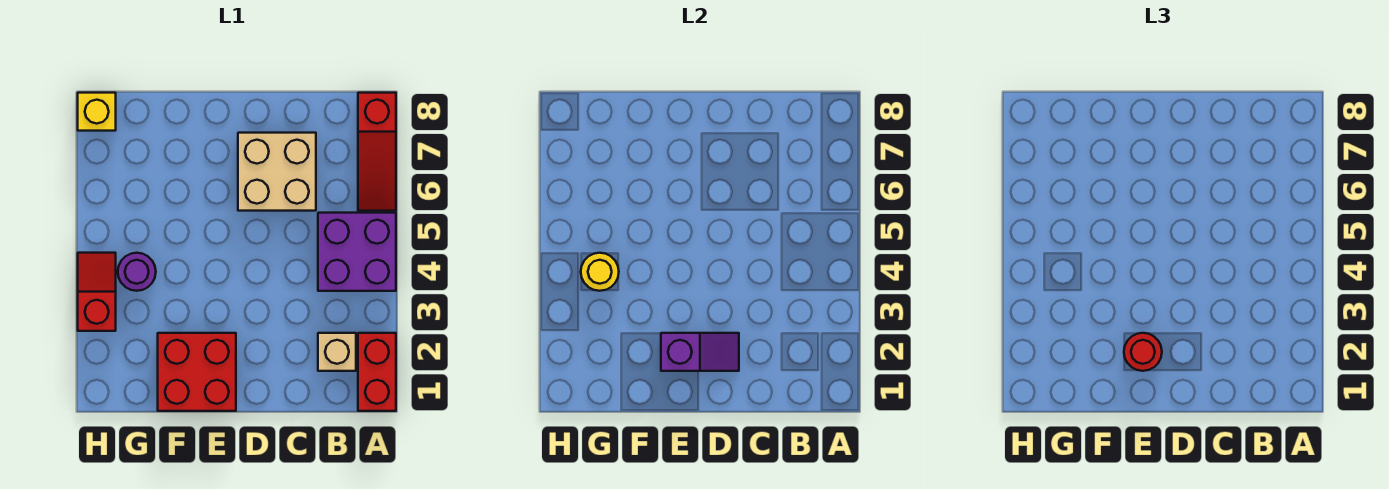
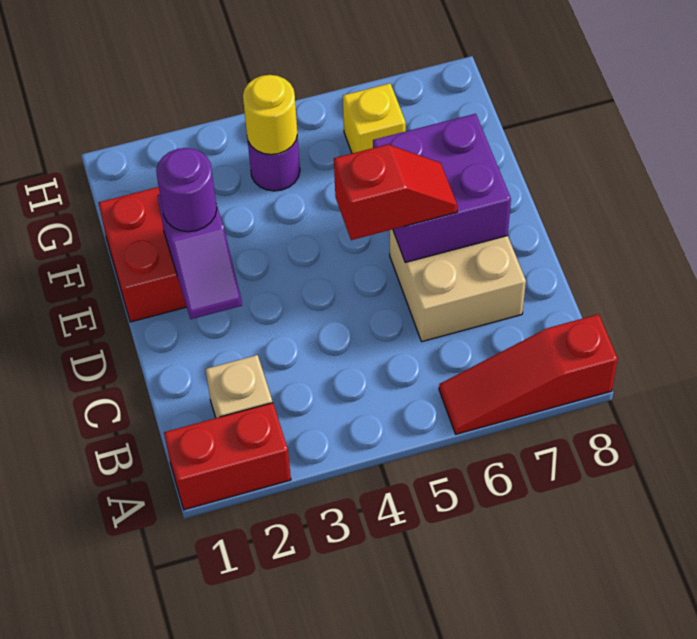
purple 2x2 brick [318,213,396,291] -> purple 2x2 brick moved to [373,114,511,262]
red 1x1 round brick [1124,333,1162,371] -> purple 1x1 round brick [156,148,217,232]
red 1x2 slope [78,253,116,331] -> red 1x2 slope moved to [334,144,458,240]
yellow 1x1 brick [78,93,116,131] -> yellow 1x1 brick moved to [343,83,406,153]

